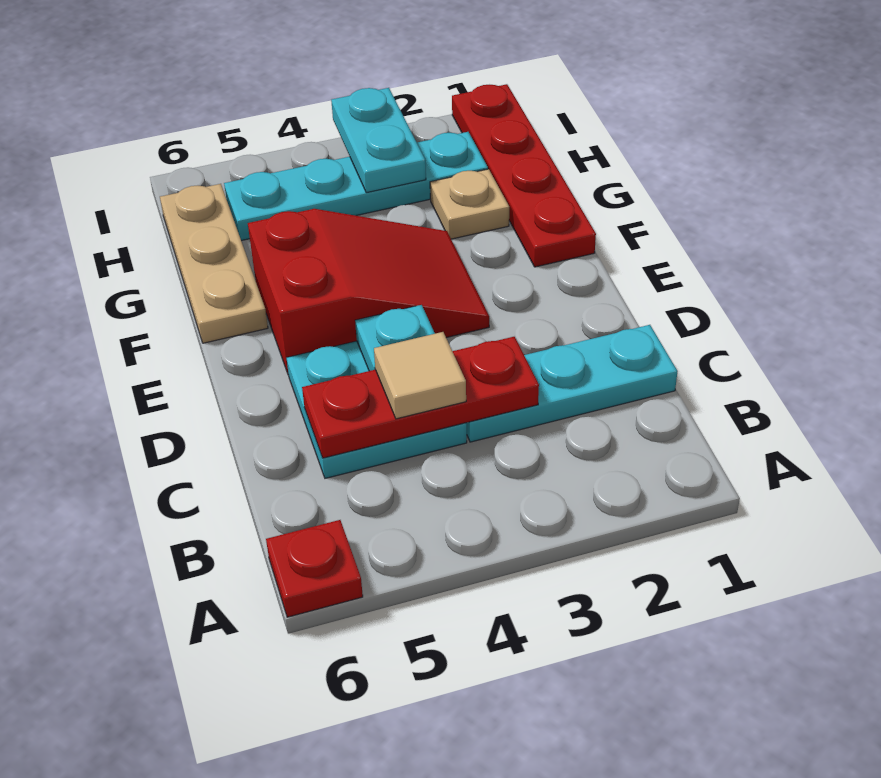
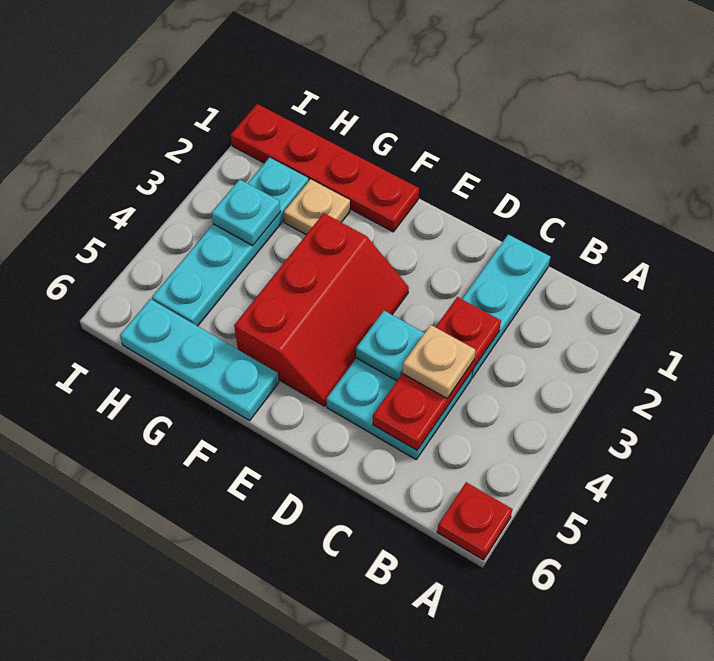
tan 1x1 tile [374,332,466,419] -> tan 1x1 plate [402,325,475,398]
red 2x3 slope [248,209,489,375] -> red 2x3 slope turned to [234,213,409,406]
tan 1x3 plate [160,184,268,343] -> cyan 1x3 plate [120,299,279,421]
cyan 1x2 plate [331,88,426,193] -> cyan 1x1 plate [211,179,280,246]

